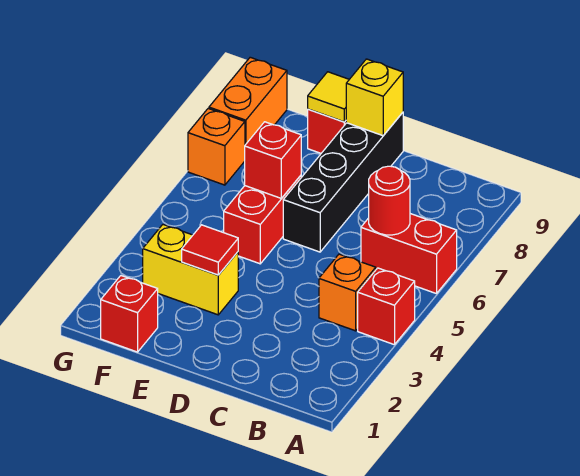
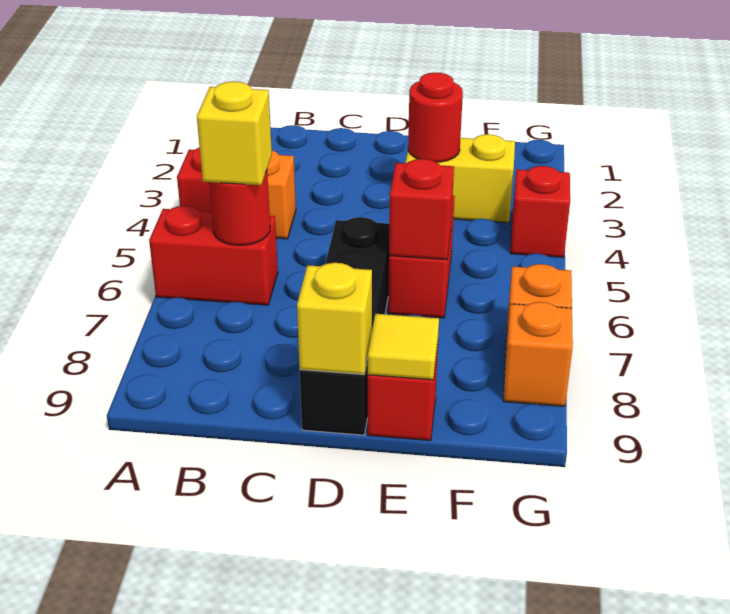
none -> yellow 1x1 brick [197,82,272,185]
red 1x1 tile [182,225,238,275] -> red 1x1 round brick [408,73,463,162]
red 1x1 brick [101,276,158,352] -> red 1x1 brick moved to [510,166,570,257]
orange 1x2 brick [209,57,287,145] -> orange 1x1 brick [503,302,573,406]

